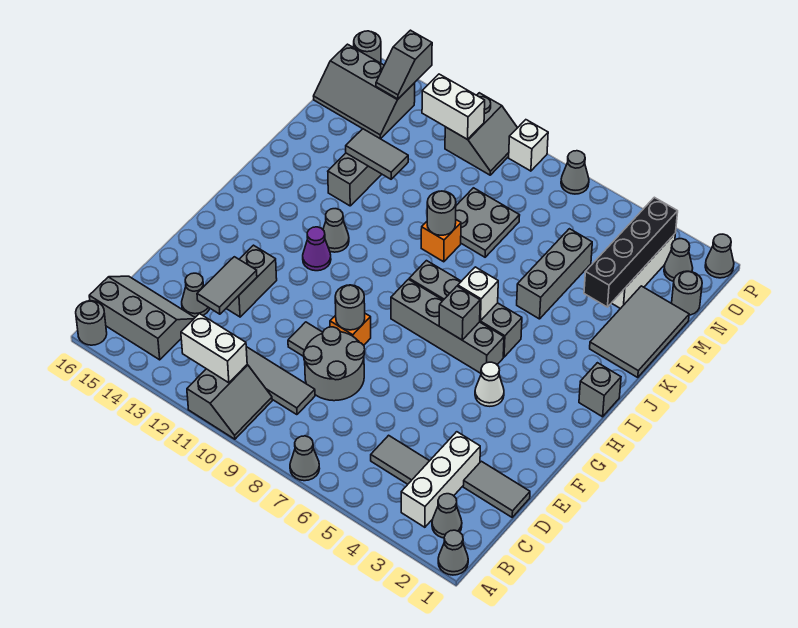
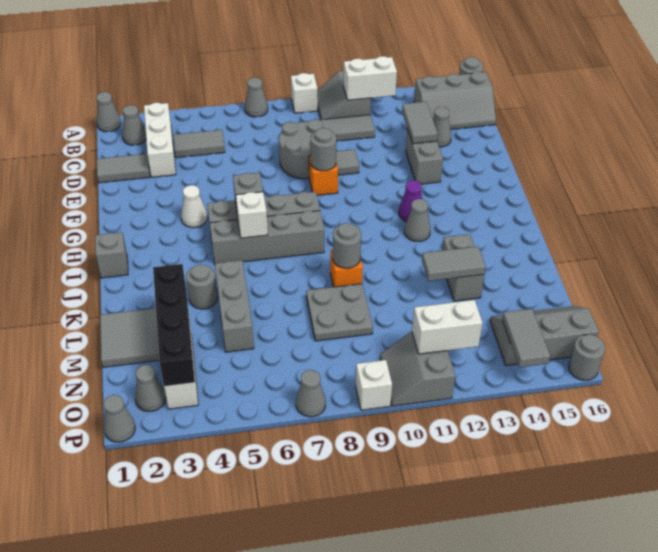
none -> white 1x1 brick [291,73,318,113]
grey 2x3 tile [590,286,689,377] -> grey 2x2 tile [100,308,159,367]
grey 1x1 round brick [672,271,702,315] -> grey 1x1 round brick moved to [186,265,217,309]
grey 1x2 slope [376,30,432,99] -> grey 1x2 tile [502,309,550,367]

